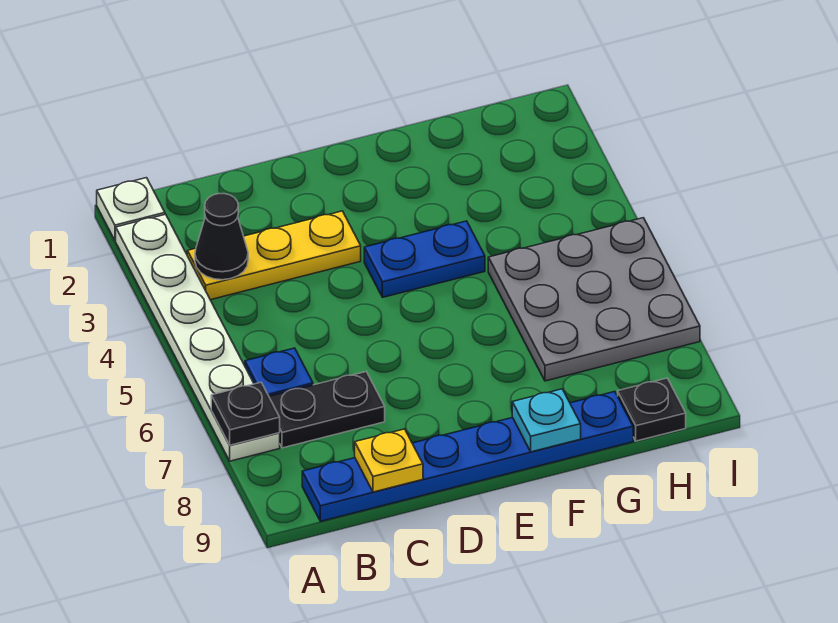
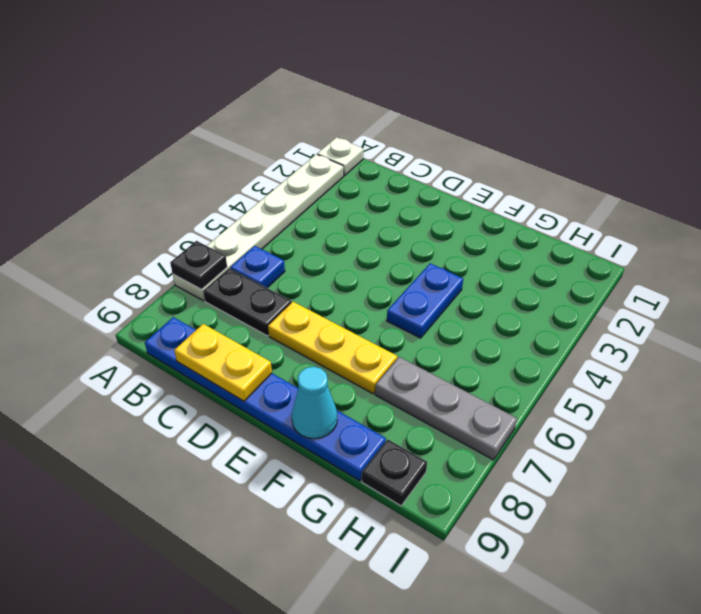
yellow 1x3 plate [187,211,361,300] -> yellow 1x3 plate moved to [268,302,397,394]
black 1x1 cone [195,194,248,280] -> none
yellow 1x1 plate [355,429,423,492] -> yellow 1x2 plate [174,324,272,401]
blue 1x2 plate [364,221,485,297] -> blue 1x2 plate turned to [387,263,463,338]
cyan 1x1 plate [512,389,581,452] -> cyan 1x1 cone [292,367,337,439]
grey 3x3 plate [488,218,700,381] -> grey 1x3 plate [375,357,517,460]

